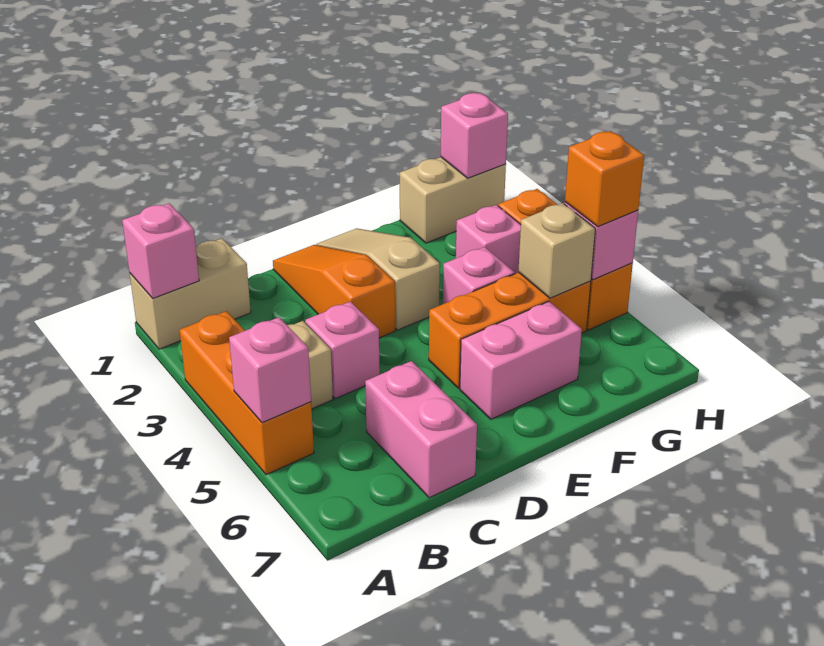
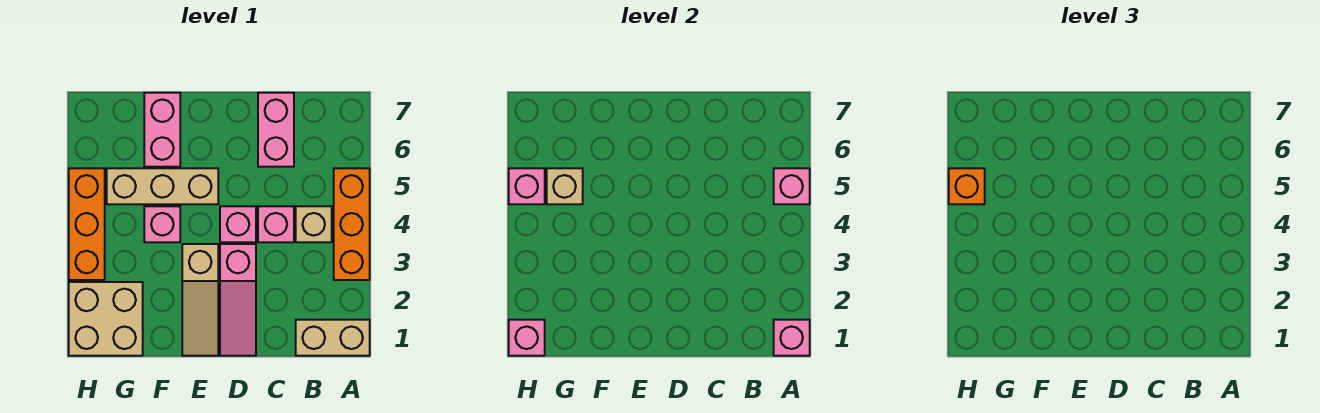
orange 1x3 slope [273,245,395,338] -> pink 1x3 slope [220,244,256,356]
orange 1x3 brick [429,273,591,388] -> tan 1x3 brick [107,168,218,204]
pink 1x2 brick [460,302,582,419] -> pink 1x2 brick turned to [144,93,180,167]
tan 1x2 brick [400,157,506,243] -> tan 2x2 brick [69,282,143,356]
pink 1x1 brick [456,205,521,274] -> pink 1x1 brick moved to [220,206,256,242]

